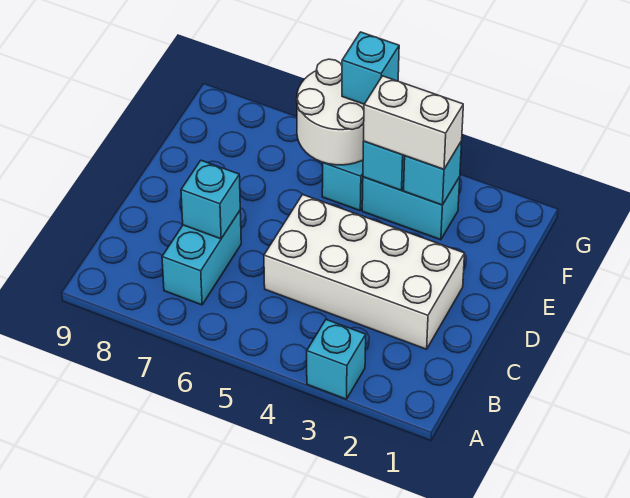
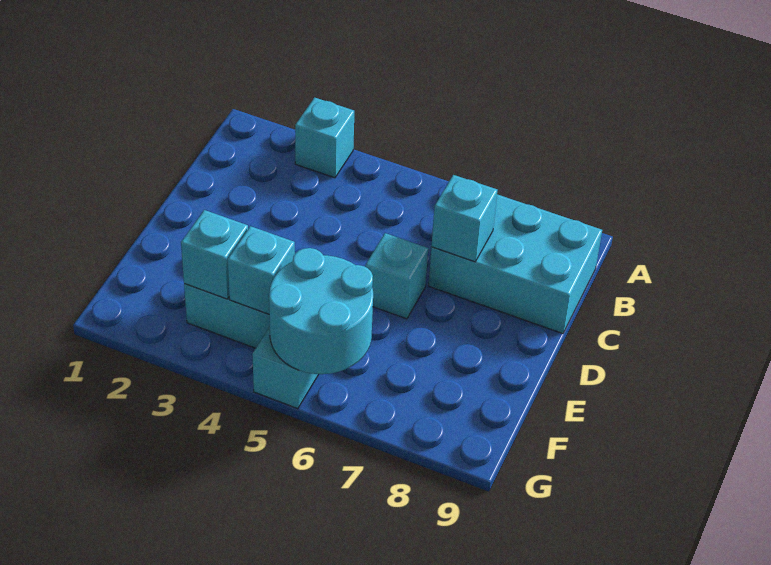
cyan 1x2 brick [162,211,241,305] -> cyan 2x3 brick [429,194,602,334]
white 2x4 brick [264,194,465,349] -> none
white 1x2 brick [364,76,463,169] -> none
white 2x2 round brick [297,59,364,165] -> cyan 2x2 round brick [269,248,373,374]
cyan 1x1 brick [342,32,399,104] -> cyan 1x1 brick moved to [365,233,428,319]

